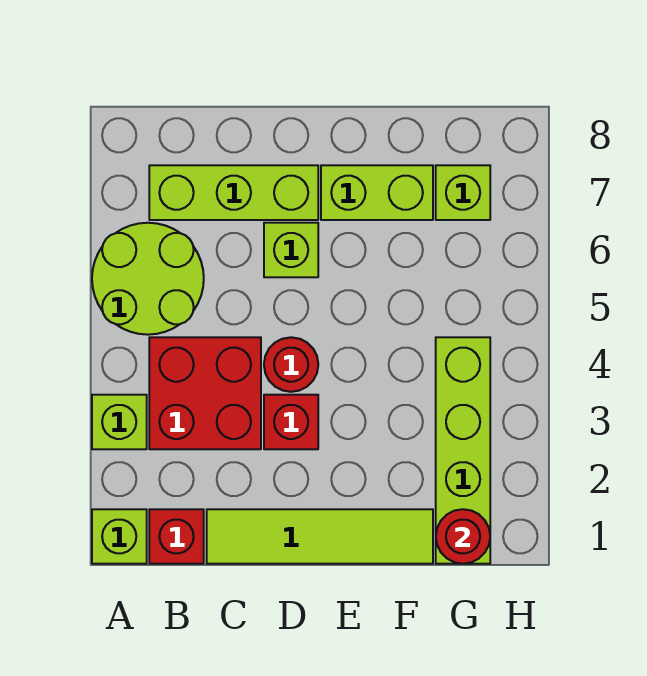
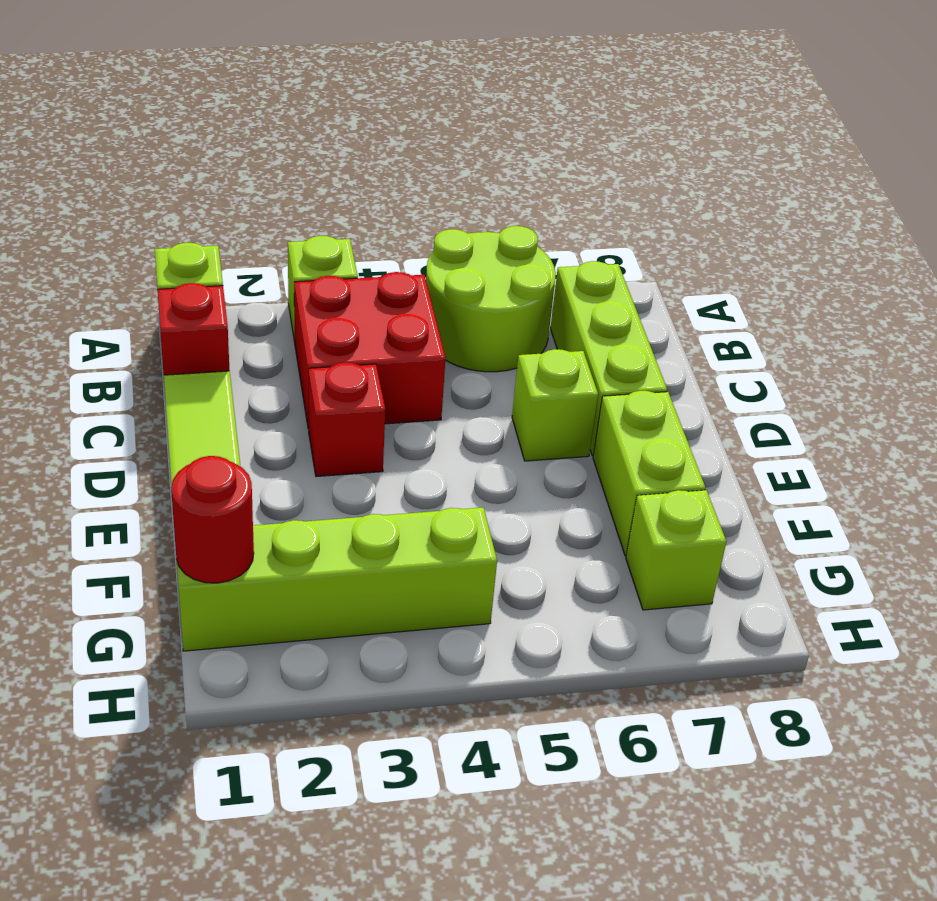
red 1x1 round brick [264,337,318,392] -> none

